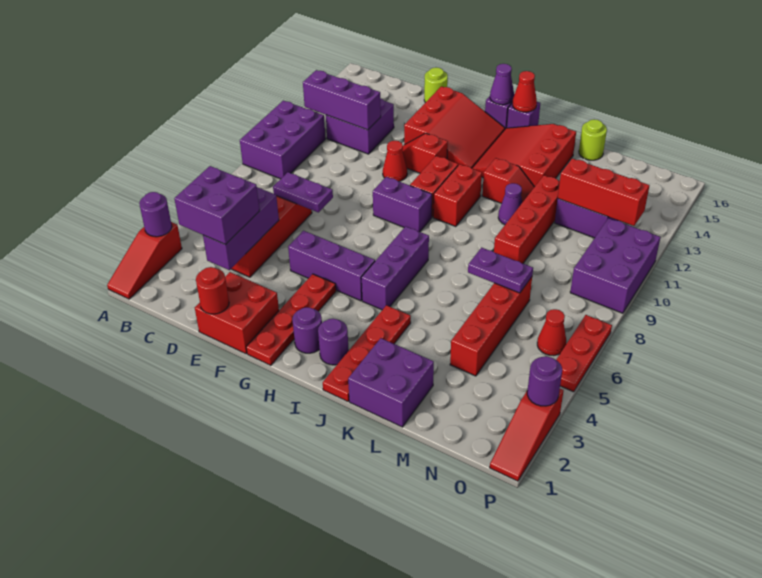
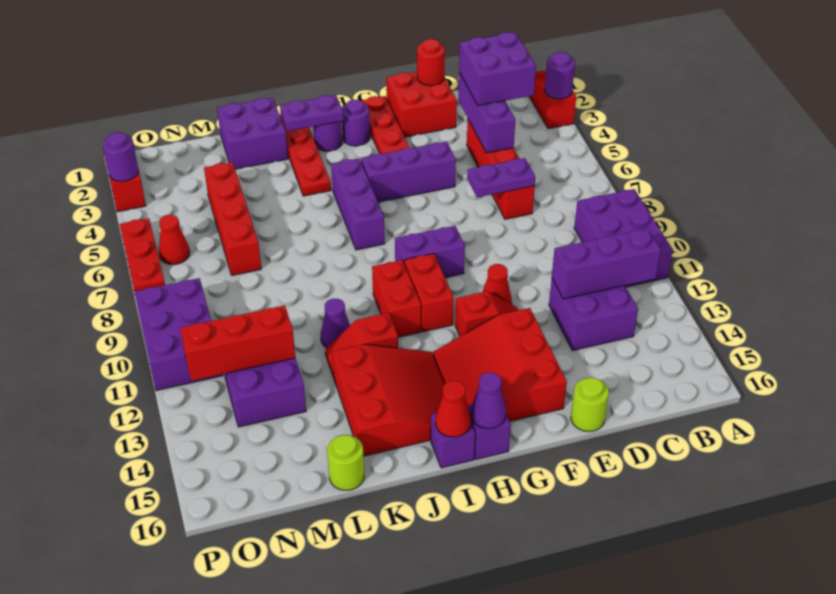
purple 1x2 plate [468,248,533,293] -> purple 1x2 plate moved to [280,95,344,131]
red 1x4 brick [494,175,560,263] -> none

